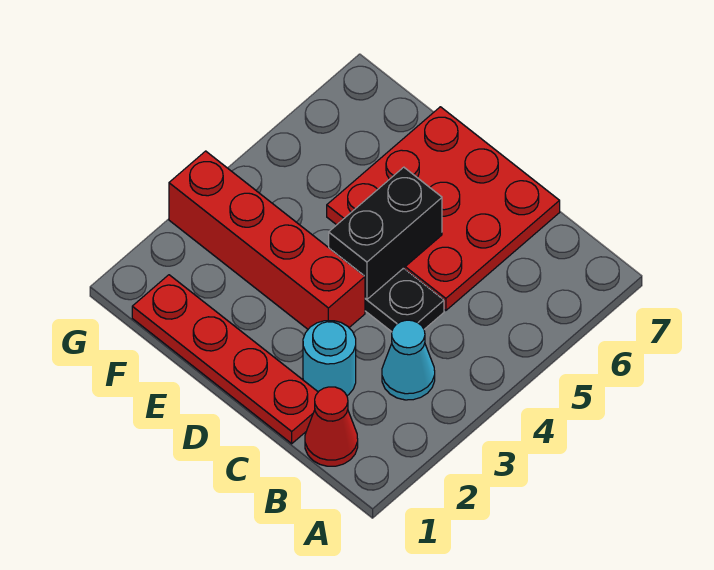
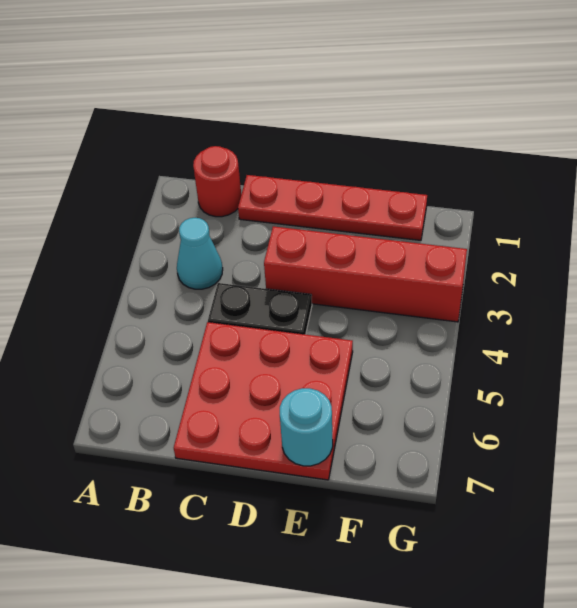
red 1x1 cone [305,387,358,466] -> red 1x1 round brick [193,146,241,217]
cyan 1x1 round brick [303,321,356,396] -> cyan 1x1 round brick moved to [280,388,333,466]
black 1x2 brick [329,167,442,299] -> none

